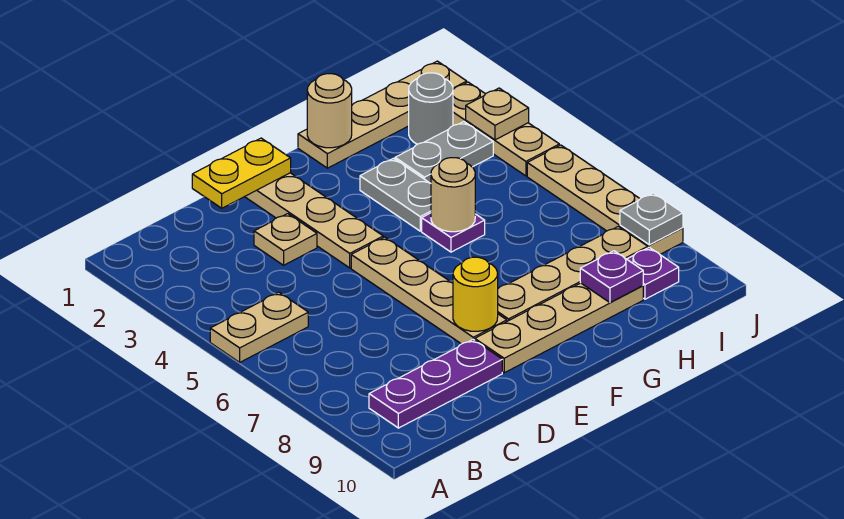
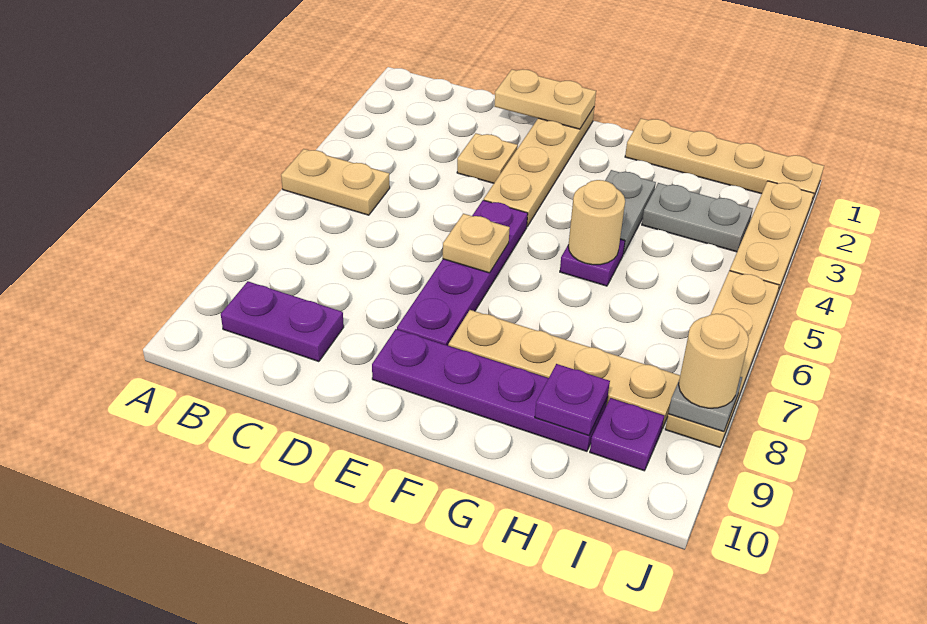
purple 1x3 plate [369,340,502,428] -> purple 1x2 plate [221,281,344,362]
yellow 1x2 plate [192,138,291,208] -> tan 1x2 plate [495,69,596,129]
tan 1x4 plate [351,237,507,344] -> purple 1x4 plate [397,200,528,346]
yellow 1x1 round brick [453,257,498,331] -> none
tan 1x4 plate [475,283,643,373] -> purple 1x4 plate [372,329,607,451]
tan 1x1 round brick [307,74,352,148] -> tan 1x1 round brick moved to [679,314,749,408]
grey 1x1 round brick [409,73,453,144] -> none
tan 1x1 plate [466,88,529,140] -> tan 1x1 plate moved to [443,214,510,273]

